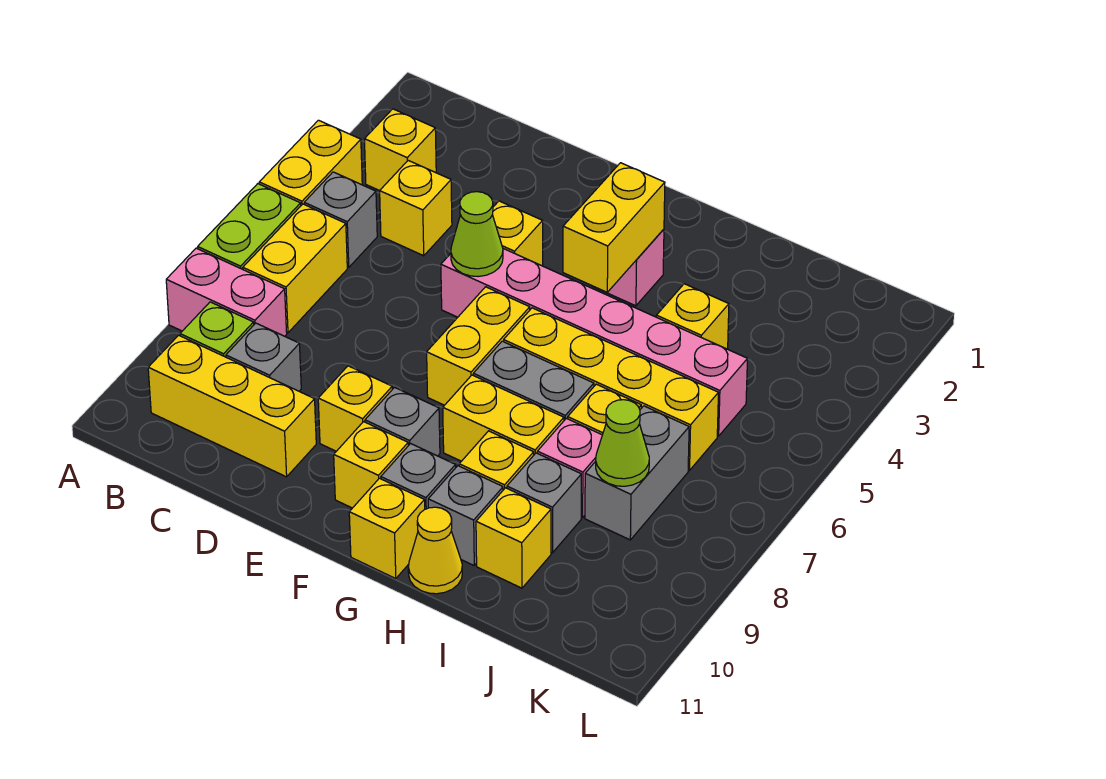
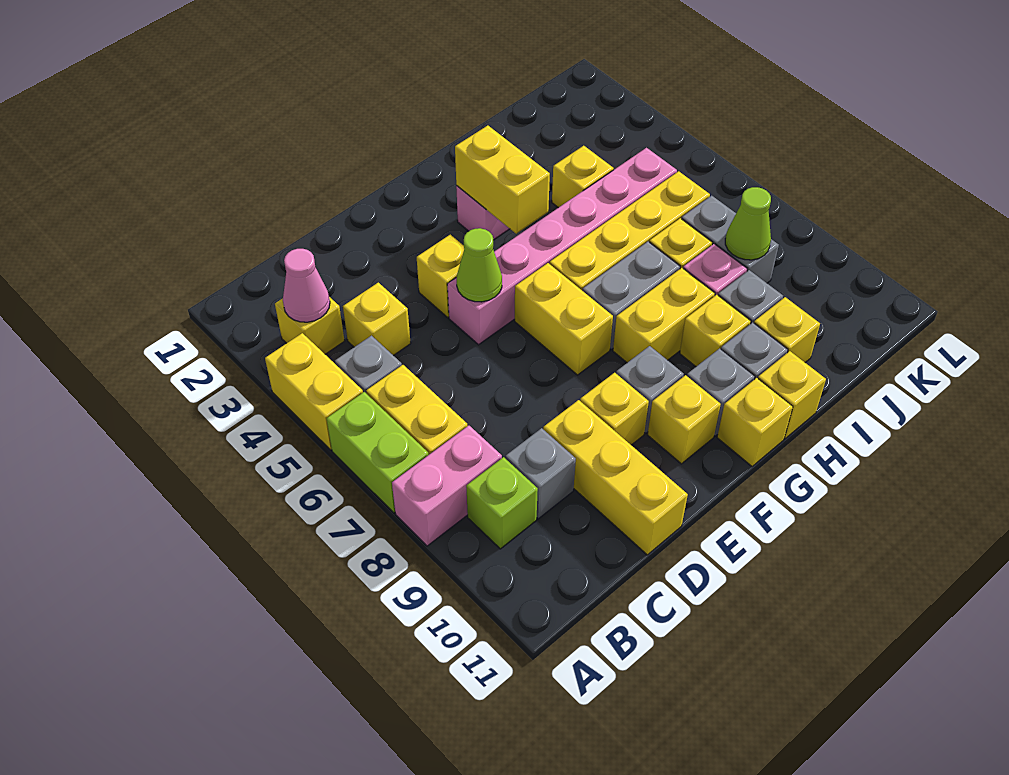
none -> pink 1x1 cone [283,249,330,322]
yellow 1x3 brick [148,335,316,477] -> yellow 1x3 brick turned to [543,400,688,555]
yellow 1x1 cone [408,507,462,594] -> yellow 1x1 brick [758,351,826,439]

